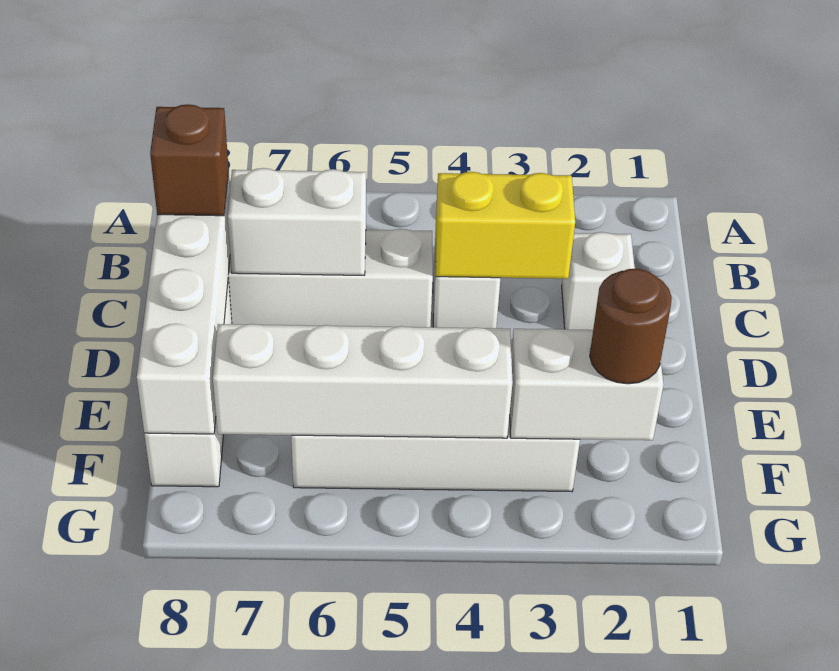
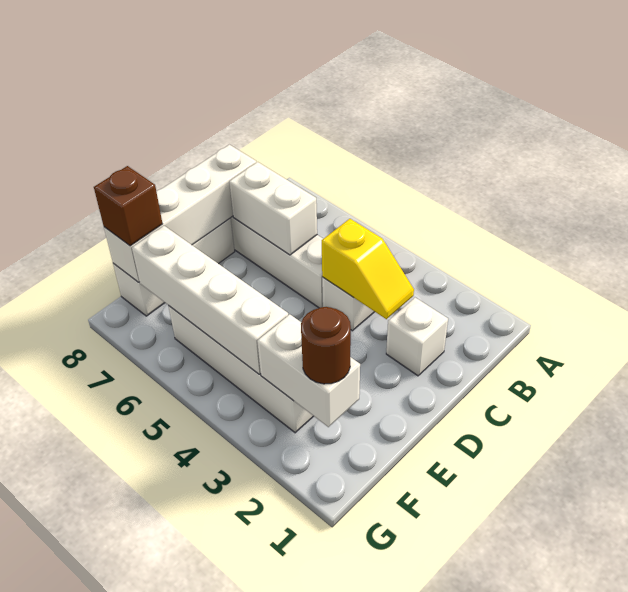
yellow 1x2 brick [436,172,575,279] -> yellow 1x2 slope [322,219,414,319]
brown 1x1 brick [150,104,229,216] -> brown 1x1 brick moved to [94,166,162,246]

